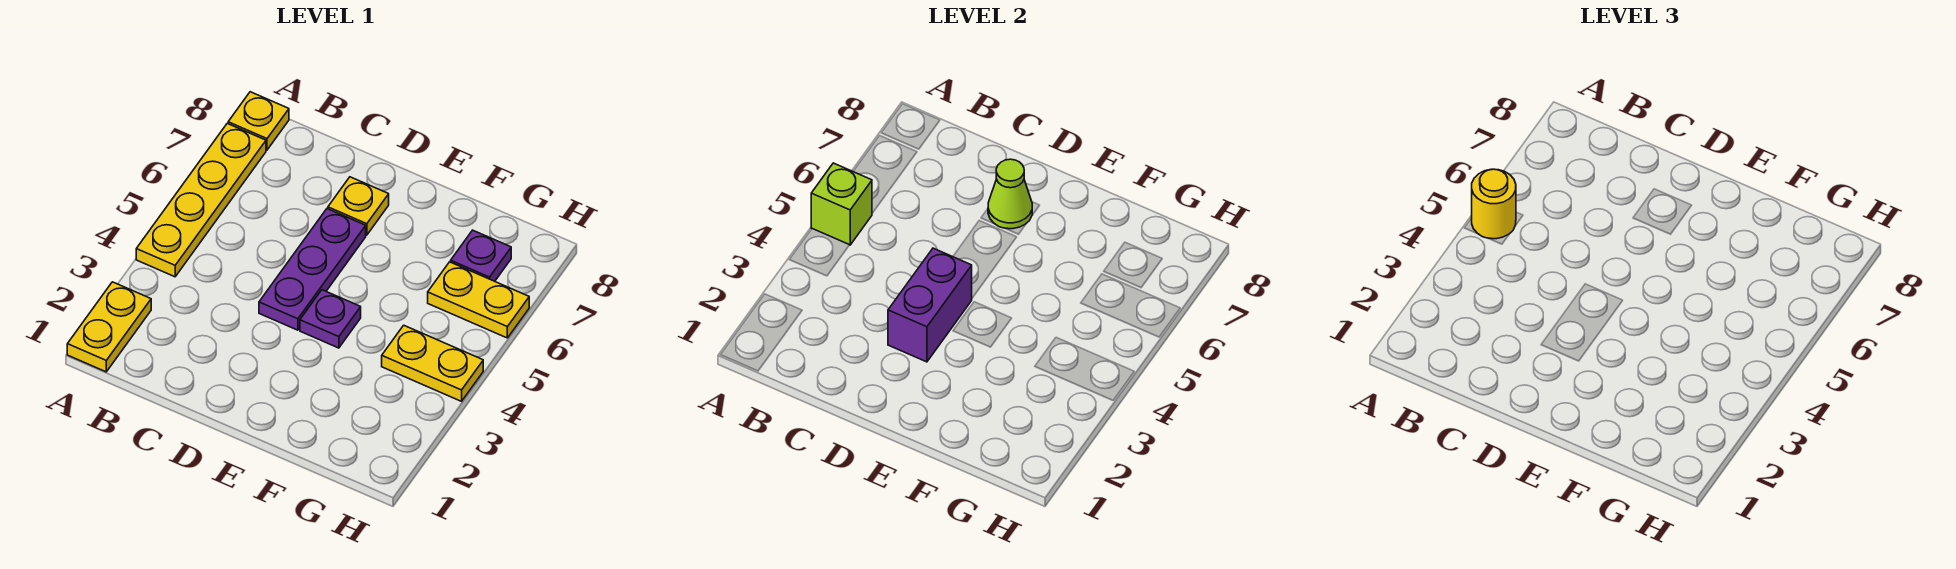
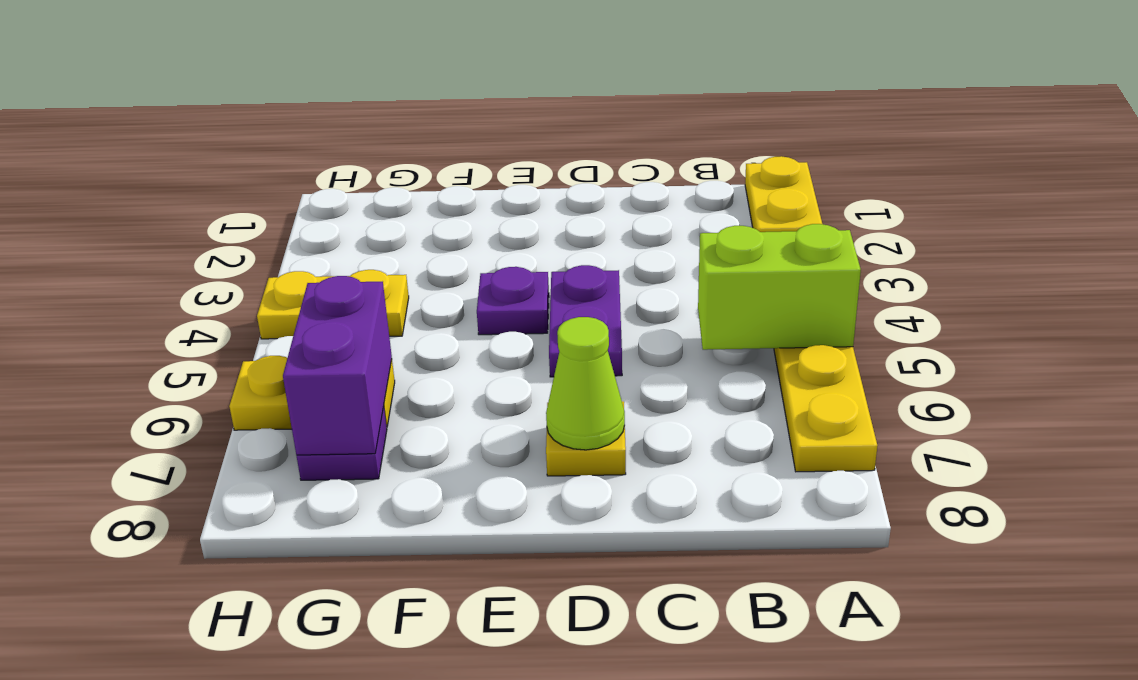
lime 1x1 brick [811,163,872,245] -> lime 1x2 brick [698,224,861,350]
yellow 1x1 round brick [1472,169,1516,239] -> none
yellow 1x1 plate [228,92,289,150] -> none
purple 1x2 brick [888,248,972,362] -> purple 1x2 brick moved to [283,276,392,455]
purple 1x3 plate [259,209,366,330] -> purple 1x2 plate [549,265,622,377]

